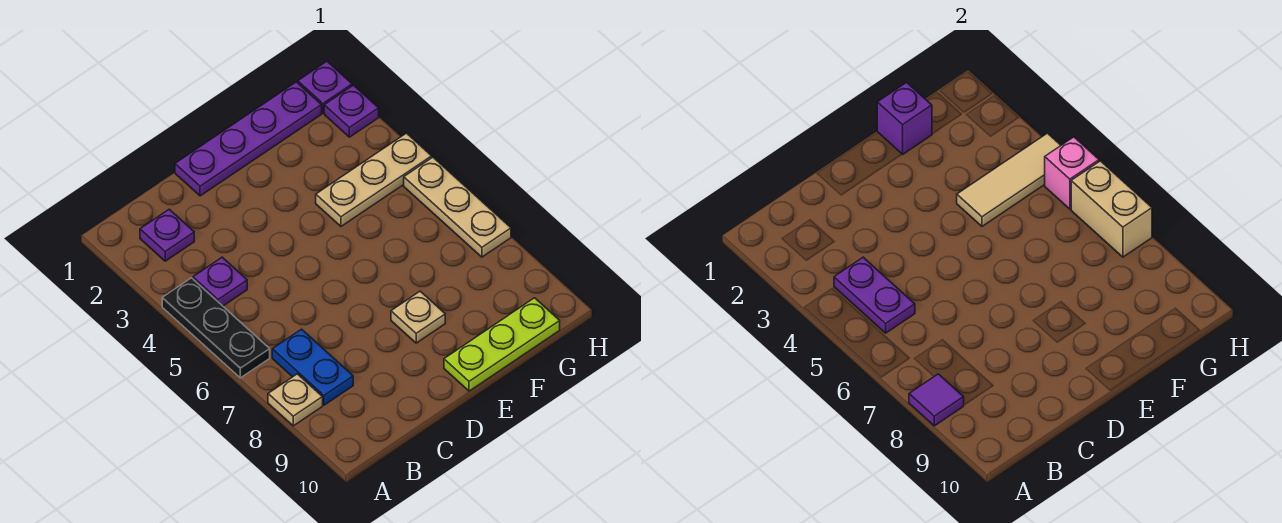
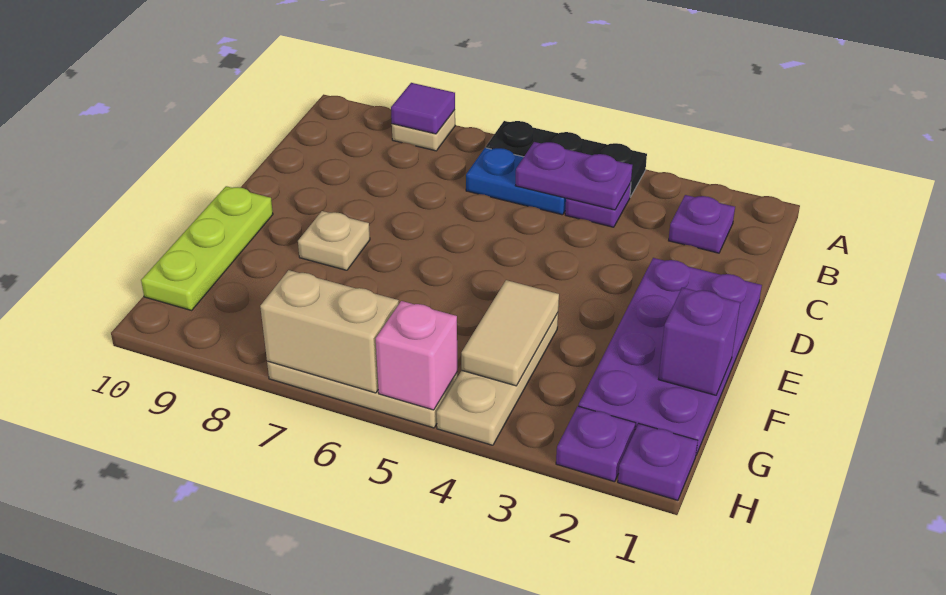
blue 1x2 plate [272,329,353,405] -> blue 1x2 plate moved to [466,148,566,215]
purple 1x4 plate [175,82,322,196] -> purple 2x4 plate [579,258,762,455]
tan 1x3 tile [957,133,1061,226] -> tan 1x2 tile [461,280,559,386]

